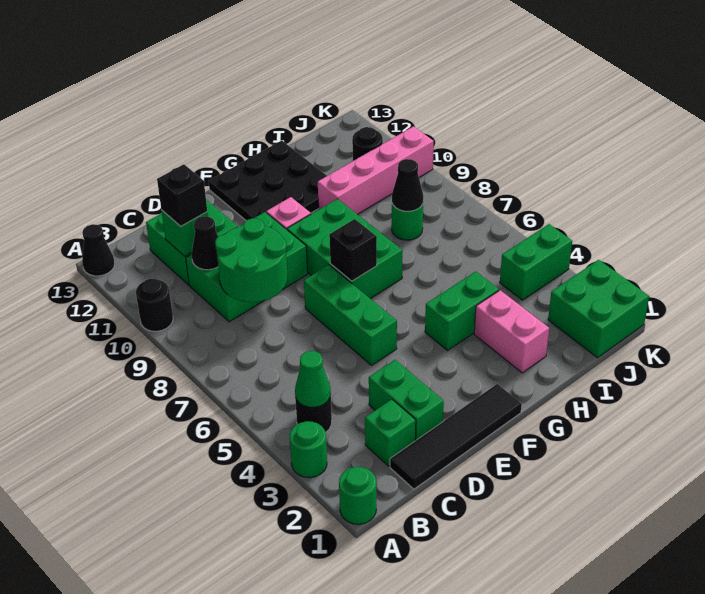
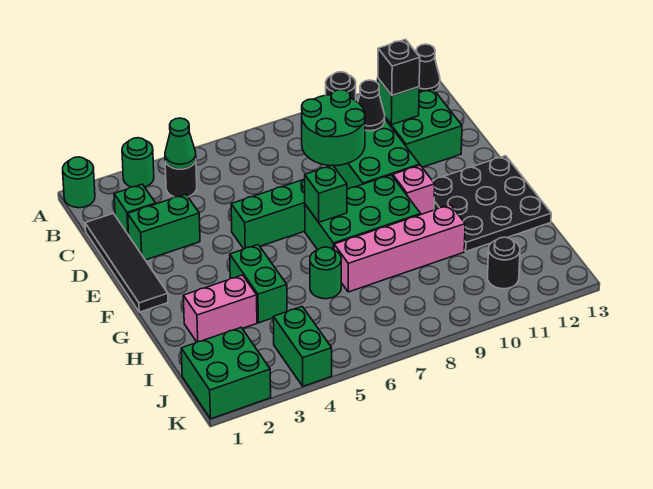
black 1x1 brick [329,219,377,281] -> green 1x1 brick [305,165,347,222]
pink 1x4 brick [318,126,434,214] -> pink 1x4 brick turned to [334,205,465,292]
green 1x1 round brick [392,204,423,240] -> green 1x1 round brick moved to [310,247,341,299]
black 1x1 cone [392,159,423,211] -> none

